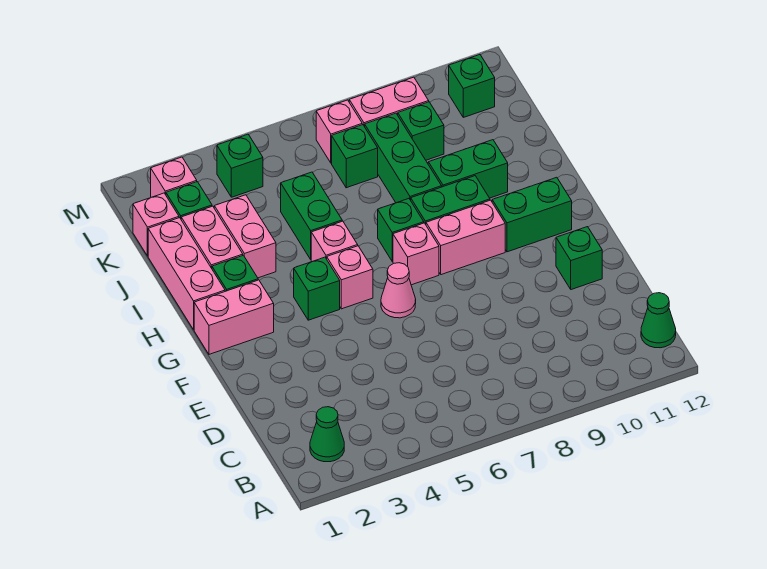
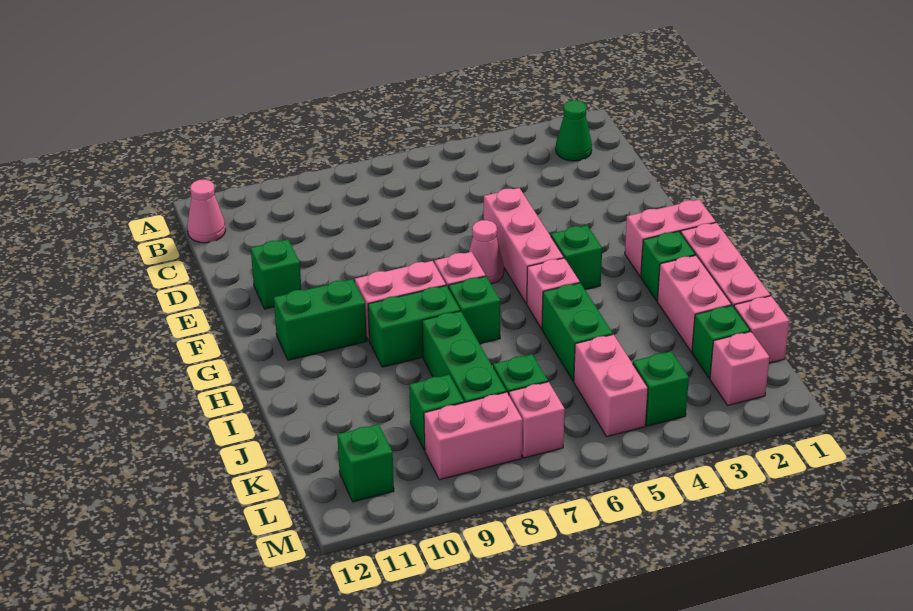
green 1x1 cone [641,293,676,348] -> pink 1x1 cone [187,180,226,243]
pink 1x1 brick [327,246,373,309] -> pink 1x3 brick [484,188,564,304]
pink 1x2 brick [214,195,276,278] -> pink 1x2 brick moved to [574,334,648,437]
green 1x2 brick [428,140,508,198] -> none

